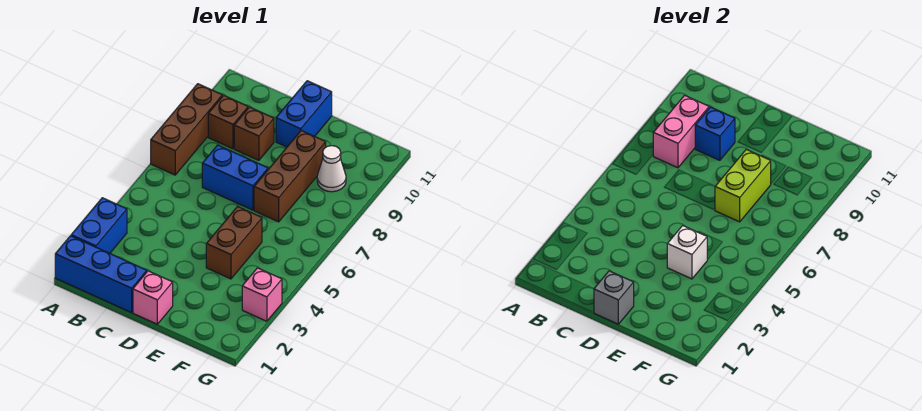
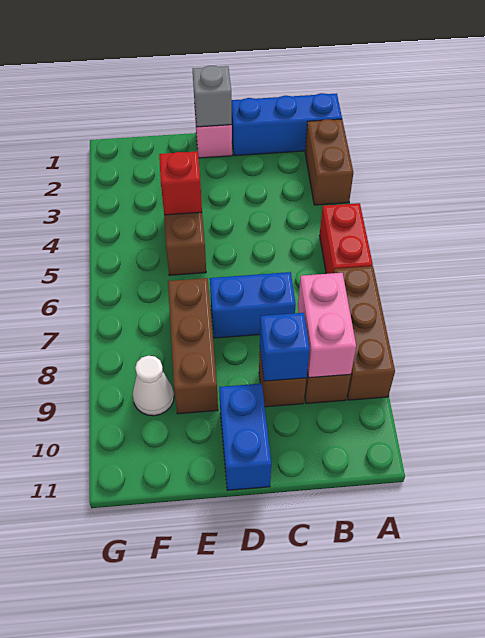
blue 1x2 brick [71,198,127,253] -> brown 1x2 brick [305,119,353,205]
none -> red 1x2 brick [319,203,373,274]
white 1x1 brick [667,226,707,279] -> red 1x1 brick [159,151,202,215]
lime 1x2 brick [715,149,771,222] -> none
pink 1x1 brick [242,268,282,321] -> none

